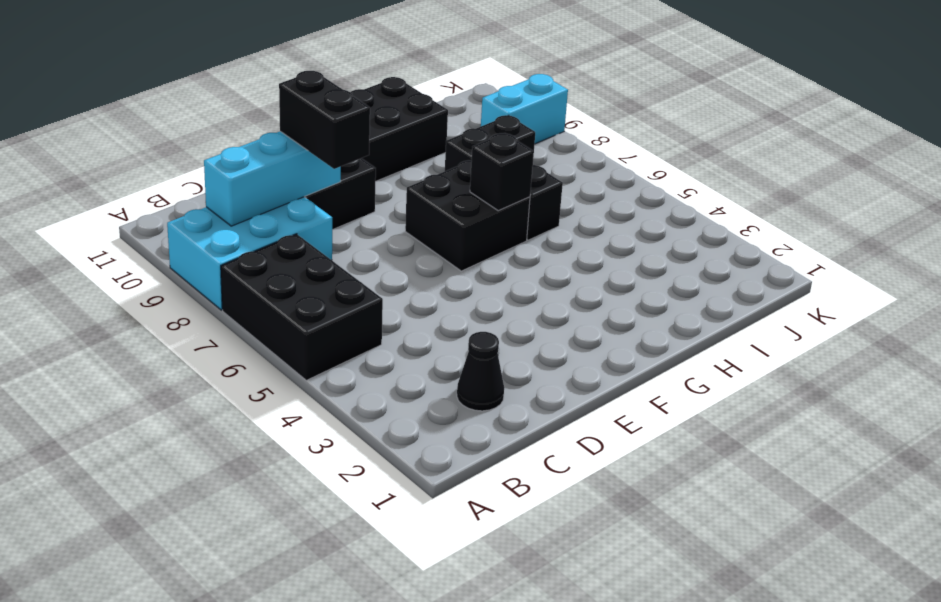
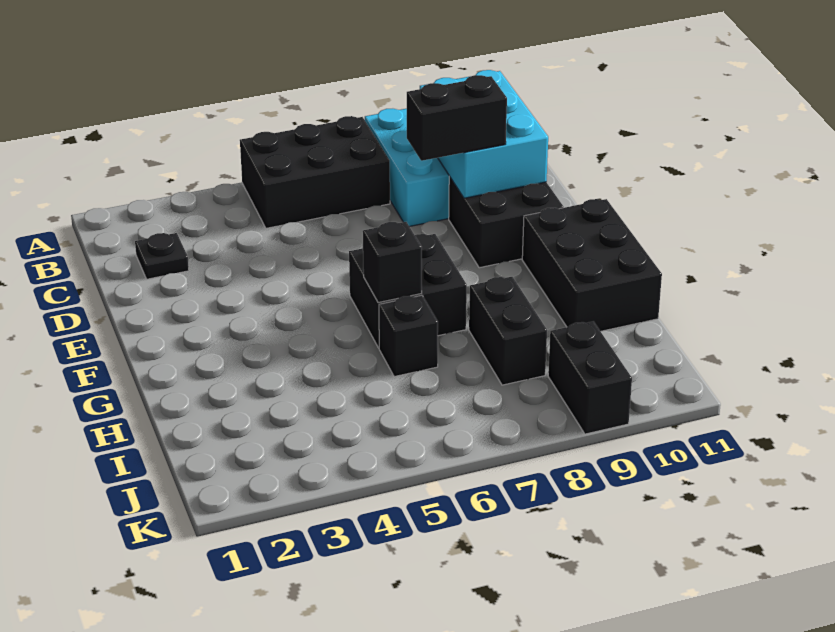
cyan 1x3 brick [204,131,341,226] -> cyan 2x3 brick [420,70,548,198]
black 1x1 cone [457,332,504,411] -> black 1x1 plate [135,233,189,279]
cyan 1x2 brick [481,74,568,144] -> black 1x2 brick [548,321,632,434]

